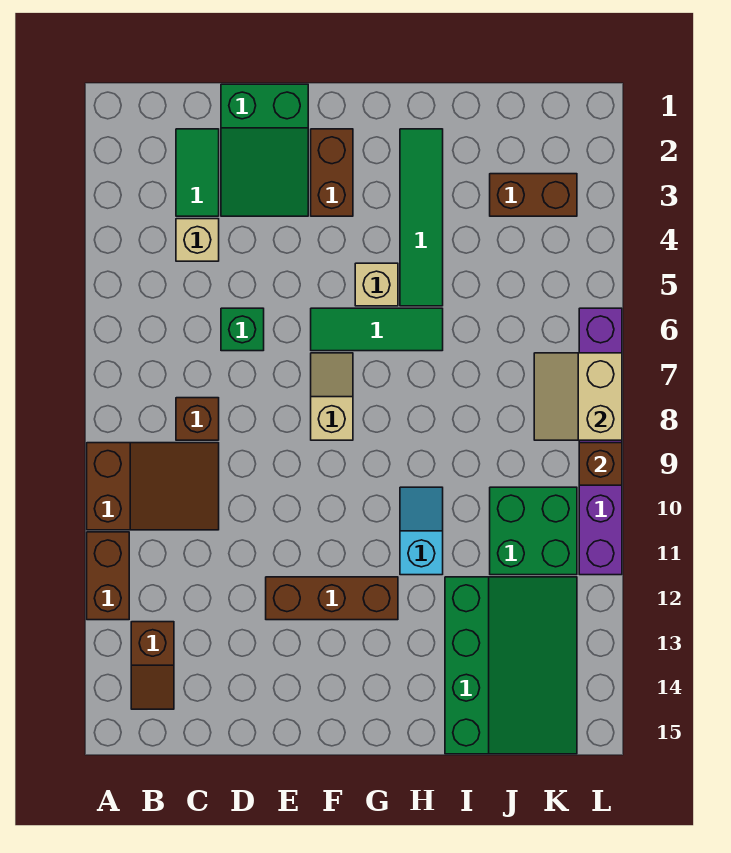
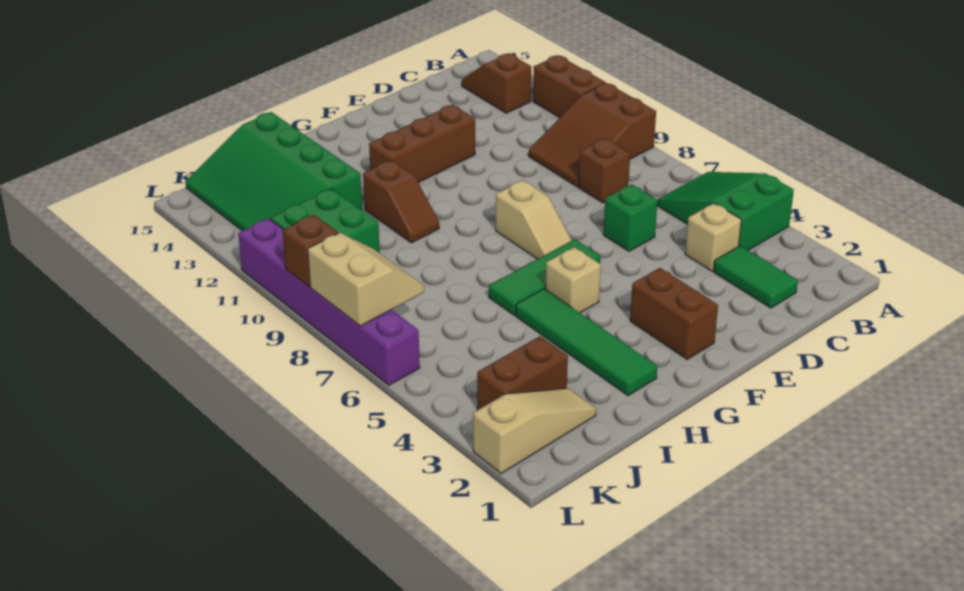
green 2x3 slope [221,84,308,216] -> green 2x3 slope moved to [657,172,794,250]
cyan 1x2 slope [400,487,443,575] -> brown 1x2 slope [363,160,439,243]
none -> tan 1x3 slope [473,388,596,474]

